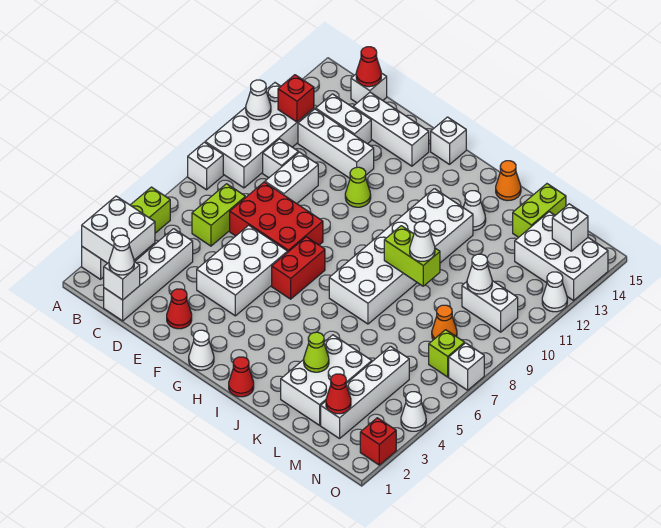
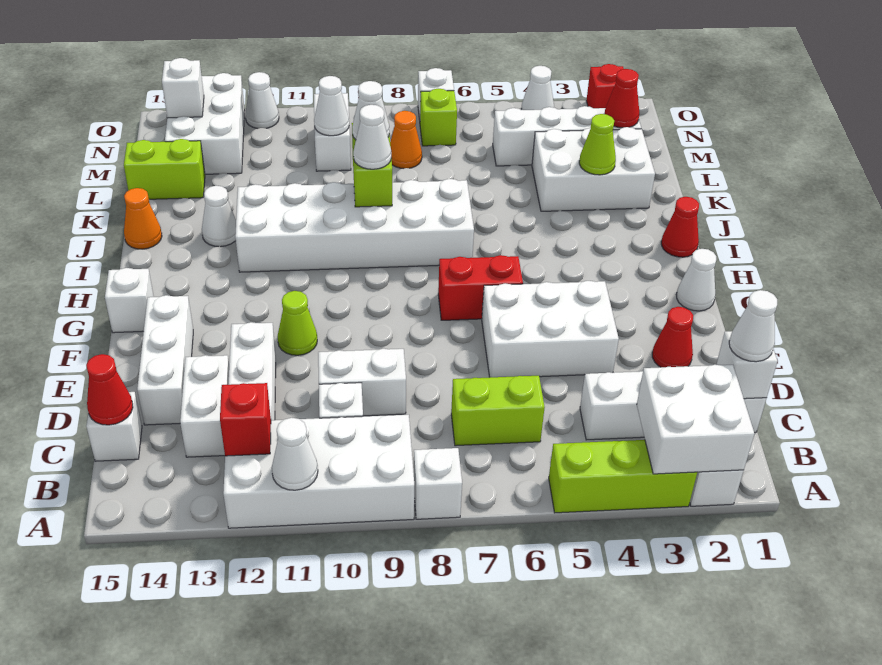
red 2x3 brick [230,182,323,252] -> none
none -> white 1x1 cone [353,105,391,169]

